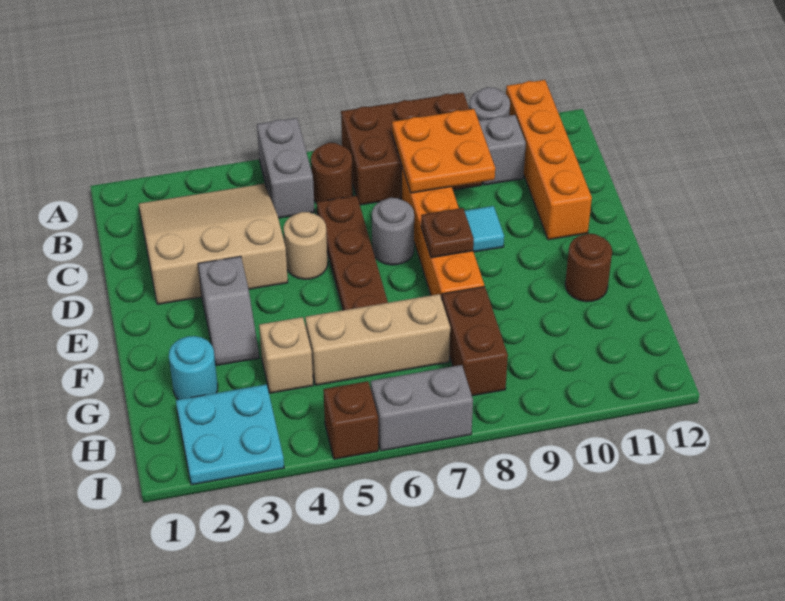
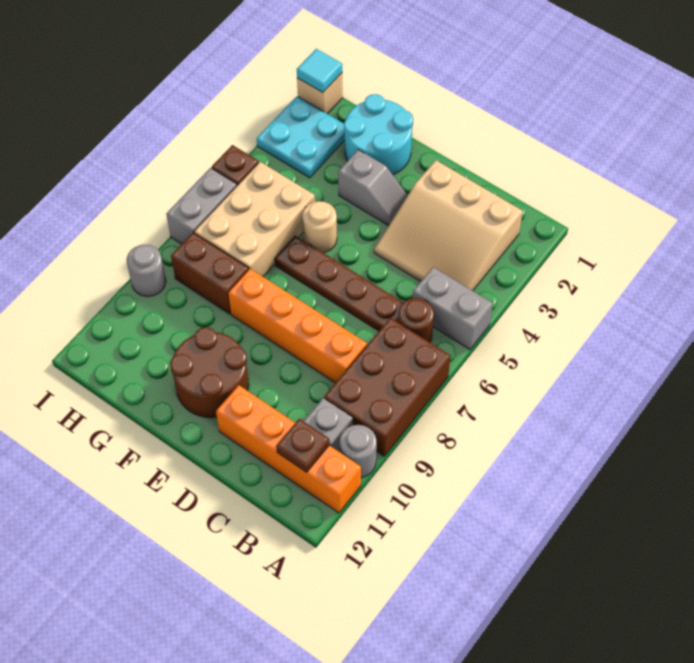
tan 3x3 slope [139,184,288,304] -> tan 3x3 slope turned to [374,160,523,291]
orange 2x2 plate [392,109,495,193] -> none
tan 1x1 round brick [284,212,328,279] -> tan 1x1 round brick moved to [302,201,337,253]
grey 1x1 round brick [372,198,414,265] -> grey 1x1 round brick moved to [127,245,166,297]
cyan 1x1 tile [465,206,504,252] -> cyan 1x1 tile moved to [297,49,342,93]
grey 1x2 slope [198,256,259,366] -> grey 1x2 slope turned to [338,150,408,226]
brown 1x1 plate [421,208,474,258] -> brown 1x1 plate moved to [276,419,329,472]
brown 1x1 round brick [565,234,612,302] -> brown 2x2 round brick [170,327,249,418]
cyan 1x1 round brick [169,336,218,400] -> cyan 2x2 round brick [344,94,413,175]
tan 1x1 brick [259,317,313,393] -> tan 1x1 brick moved to [297,73,343,114]
tan 1x3 brick [305,294,450,385] -> tan 2x3 brick [194,162,315,277]

